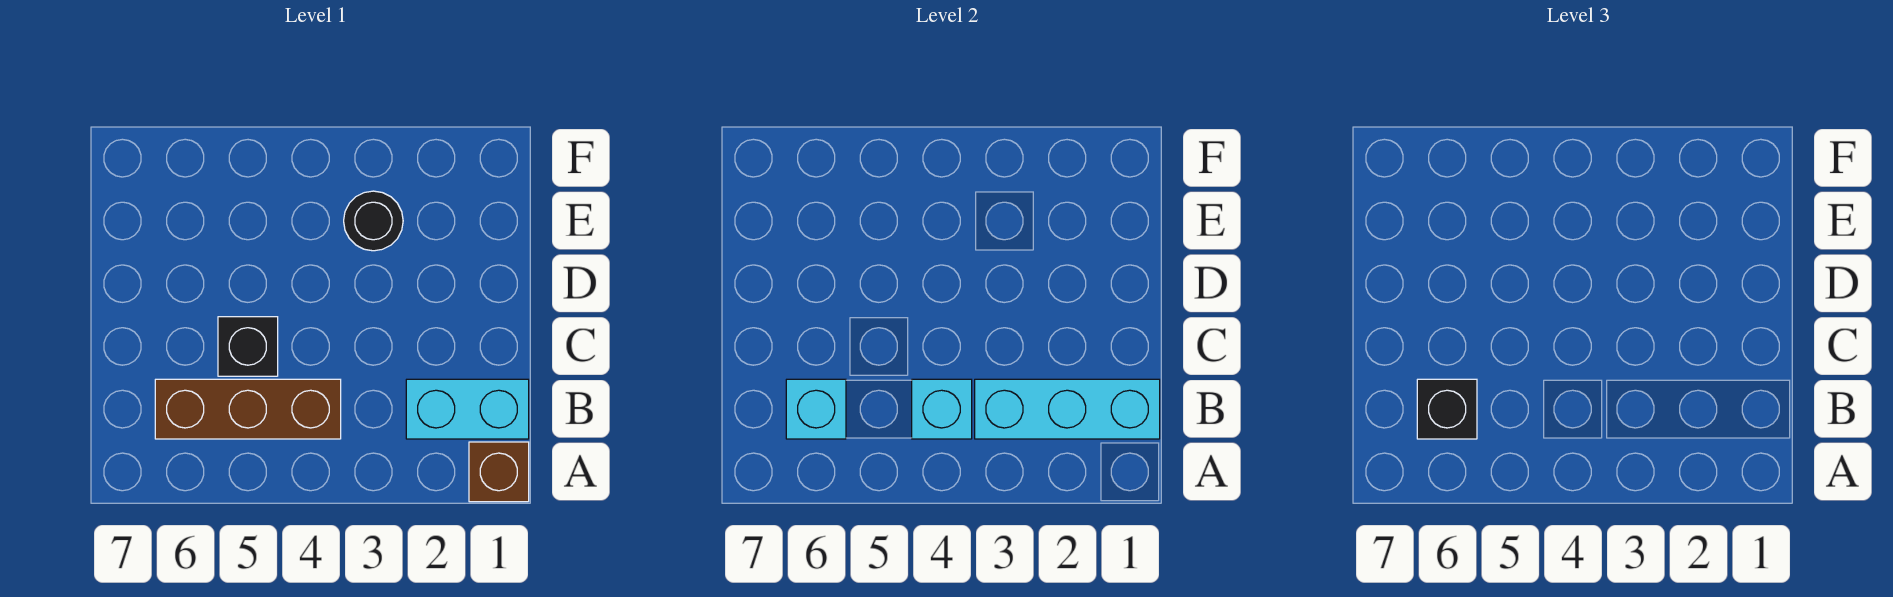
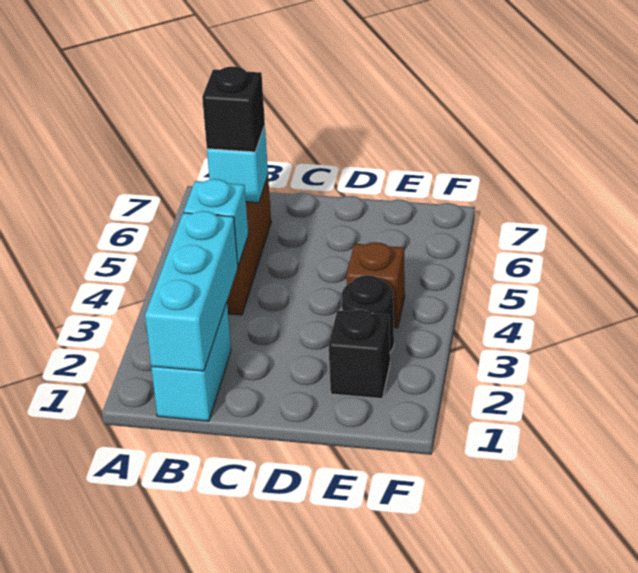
brown 1x1 brick [469,442,529,502] -> brown 1x1 brick moved to [346,242,405,328]
black 1x1 brick [218,317,278,376] -> black 1x1 brick moved to [329,310,390,399]

